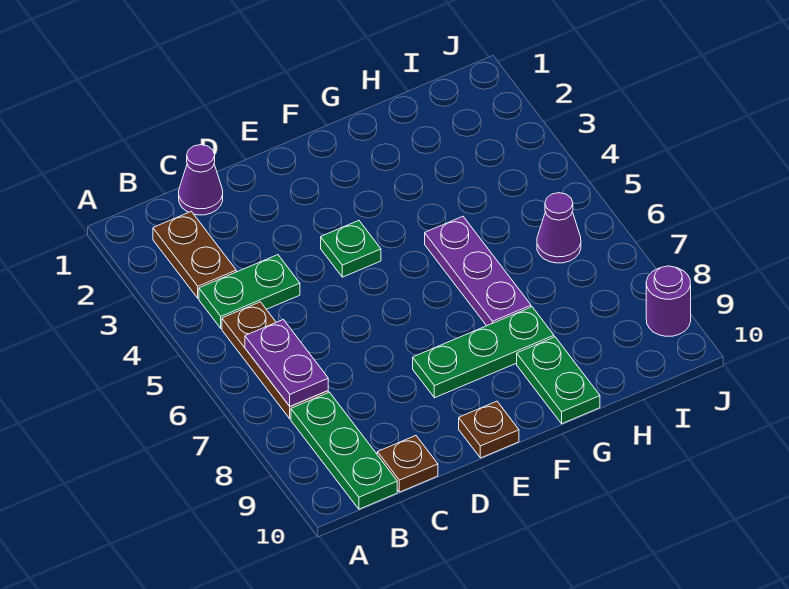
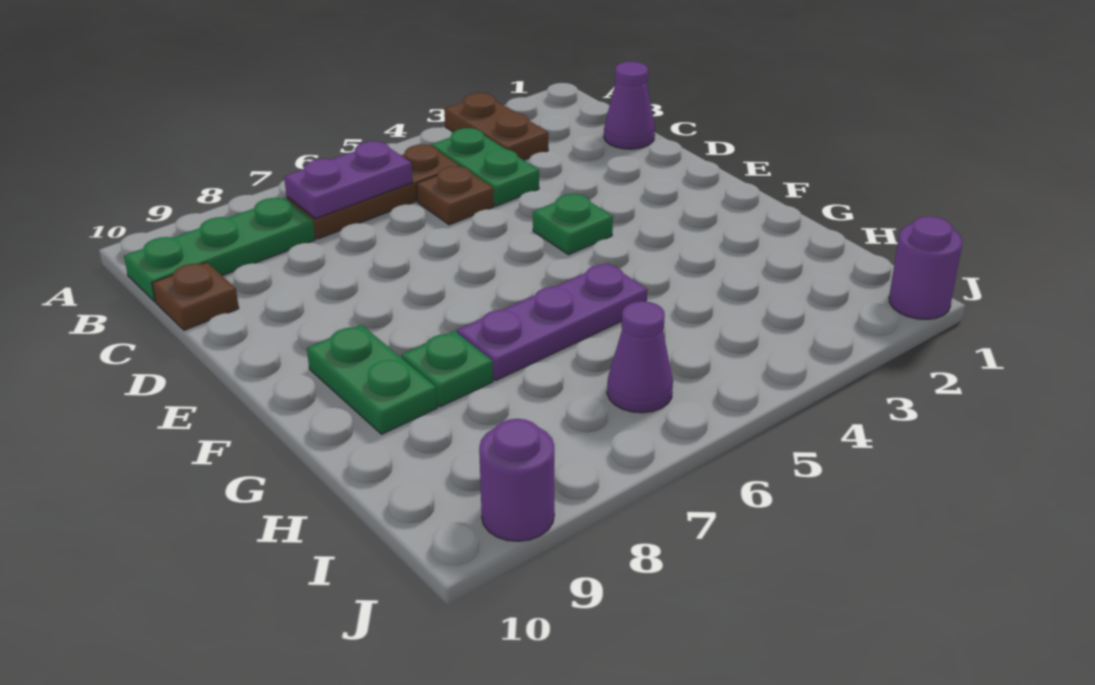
brown 1x2 plate [153,211,236,298] -> brown 1x2 plate turned to [444,93,548,160]
green 1x3 plate [413,307,554,398] -> green 1x1 plate [402,331,493,407]
brown 1x1 plate [459,401,519,458] -> brown 1x1 plate moved to [417,166,494,225]
green 1x2 plate [517,337,600,424] -> green 1x2 plate turned to [307,325,437,434]
none -> purple 1x1 round brick [889,216,963,319]

